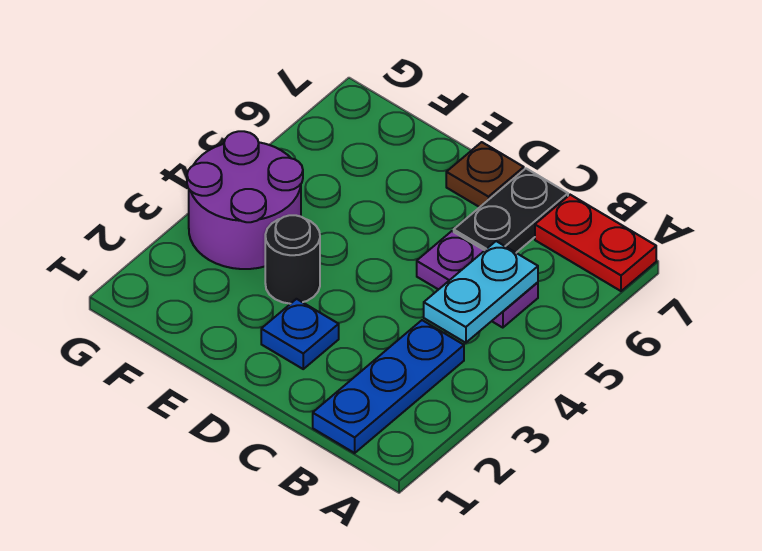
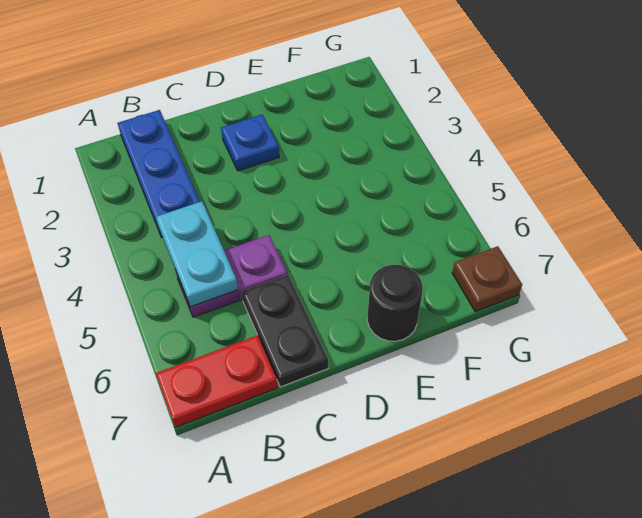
brown 1x1 plate [446,142,524,207] -> brown 1x1 plate moved to [452,246,522,312]
black 1x1 round brick [265,215,320,304] -> black 1x1 round brick moved to [367,265,423,341]
purple 2x2 round brick [187,131,303,269] -> none

